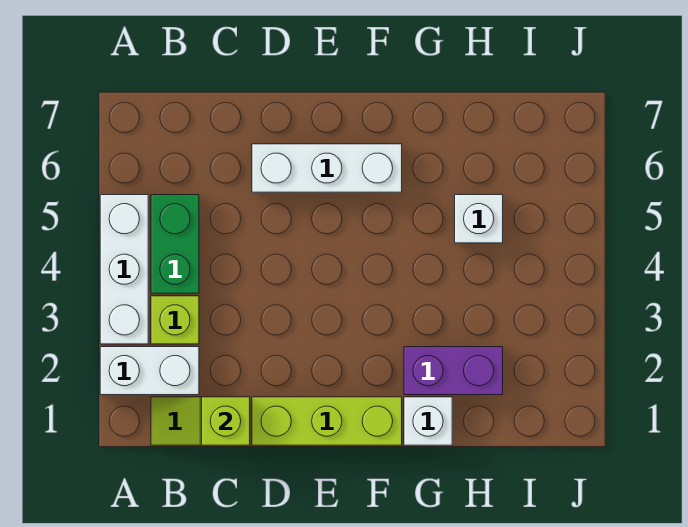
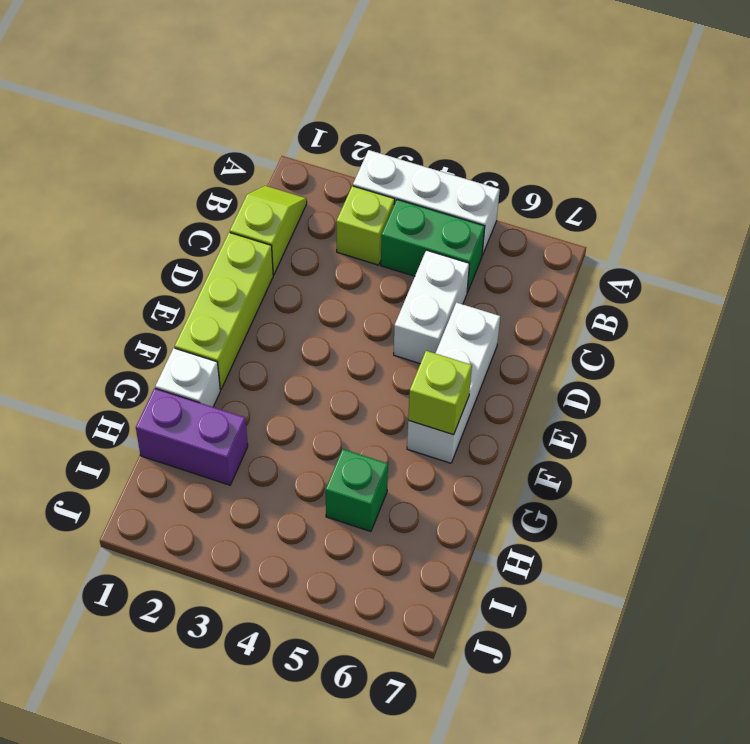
white 1x2 brick [100,347,199,395] -> white 1x2 brick moved to [394,250,469,364]
lime 1x1 brick [202,397,250,445] -> lime 1x1 brick moved to [408,351,472,435]
purple 1x2 brick [404,347,503,395] -> purple 1x2 brick turned to [136,388,248,485]
white 1x1 brick [455,195,503,243] -> green 1x1 brick [326,449,388,532]

